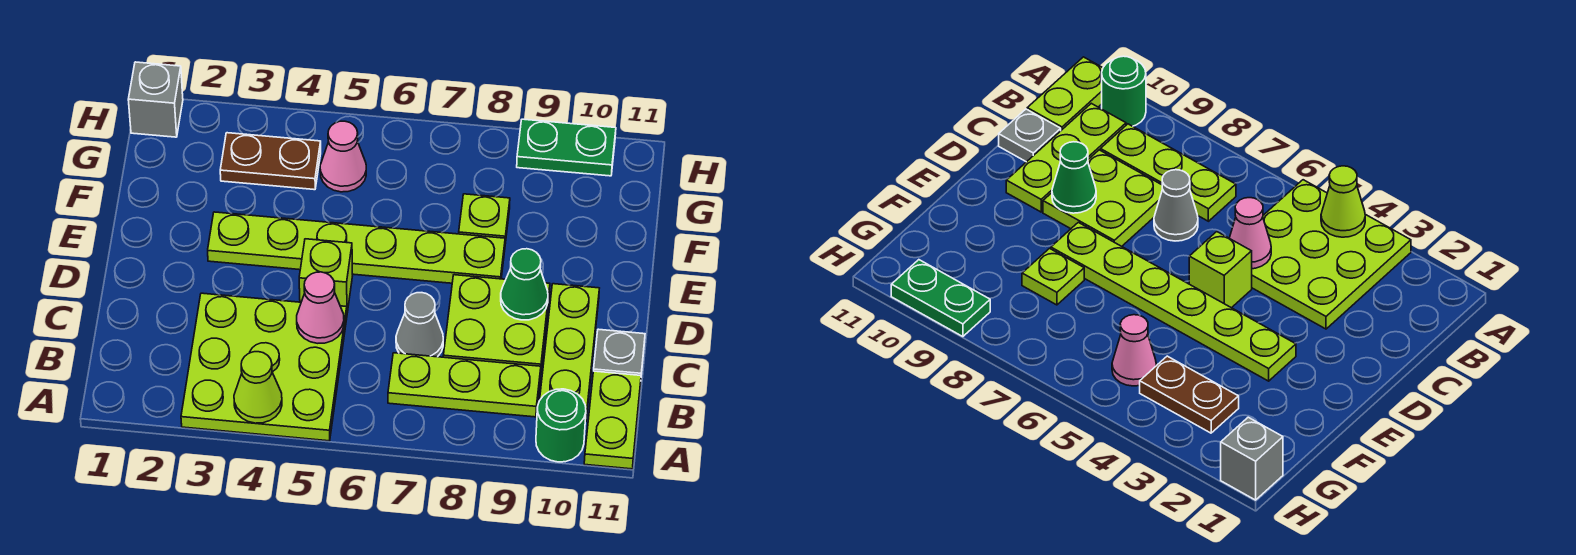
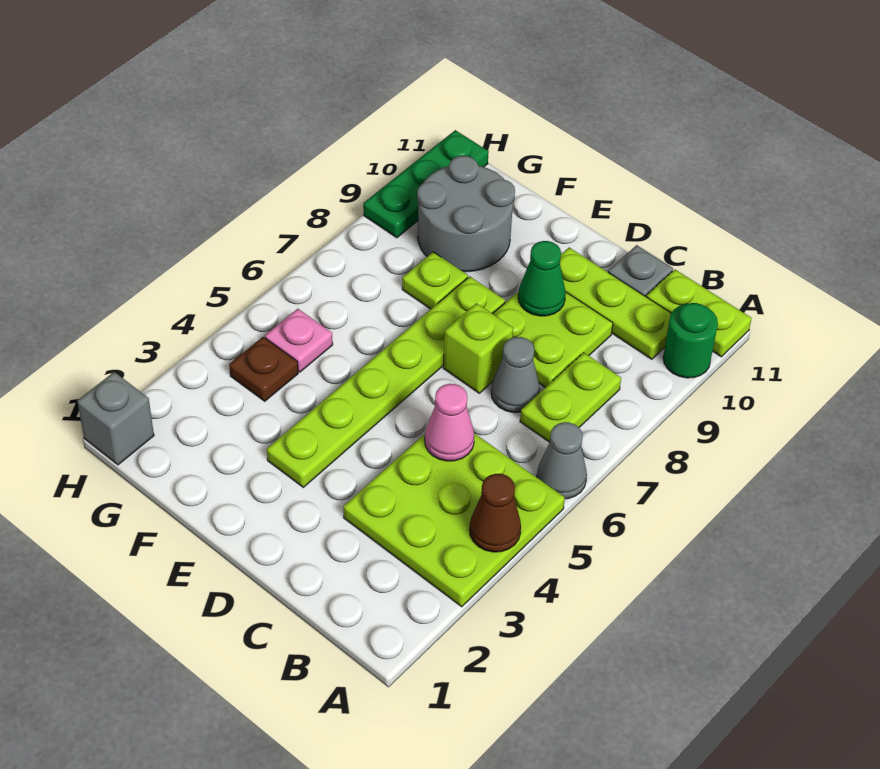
lime 1x1 cone [234,352,282,423] -> brown 1x1 cone [470,474,521,552]
none -> grey 1x1 cone [537,422,587,499]
lime 1x3 plate [388,353,541,417] -> lime 1x2 plate [520,353,621,442]
lime 1x1 brick [299,239,353,313] -> lime 1x1 brick moved to [443,303,513,393]
none -> grey 2x2 round brick [417,156,515,272]
brown 1x2 plate [220,133,321,190] -> brown 1x1 plate [229,337,298,401]
pink 1x1 cone [320,121,366,192] -> pink 1x1 plate [265,309,333,372]
green 1x2 plate [517,119,616,176] -> green 1x3 plate [363,130,489,238]

